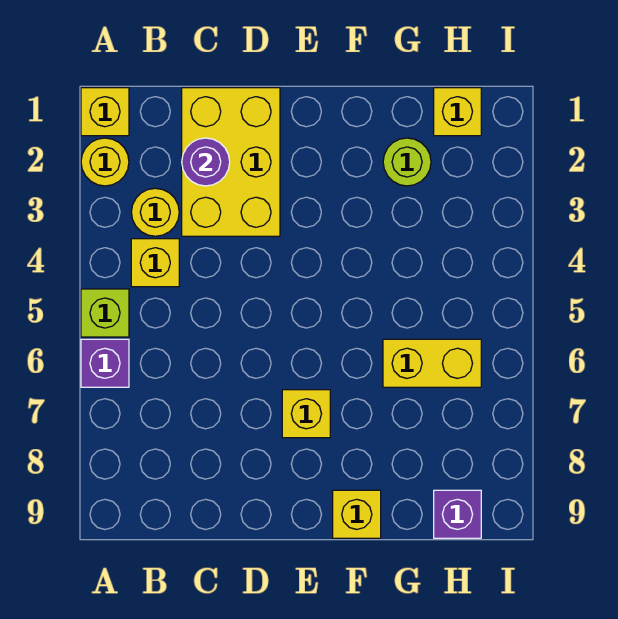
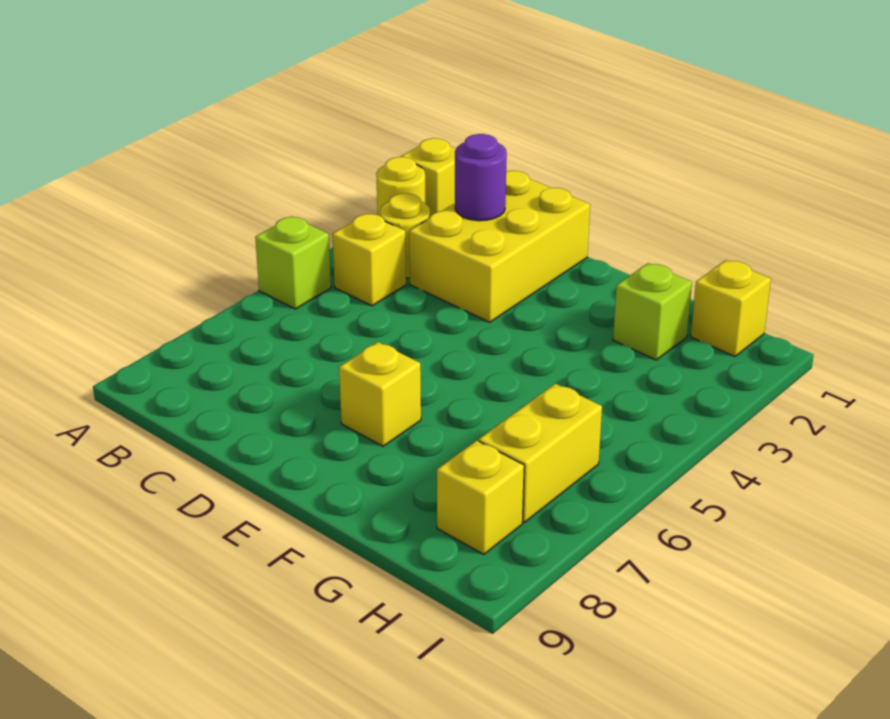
purple 1x1 brick [81,339,129,387] -> none
yellow 1x1 brick [333,490,381,538] -> yellow 1x1 brick moved to [437,440,524,554]
lime 1x1 round brick [383,138,431,186] -> lime 1x1 brick [613,263,692,360]
yellow 1x2 brick [383,339,481,387] -> yellow 1x2 brick turned to [479,384,602,522]
purple 1x1 brick [434,490,481,538] -> none

